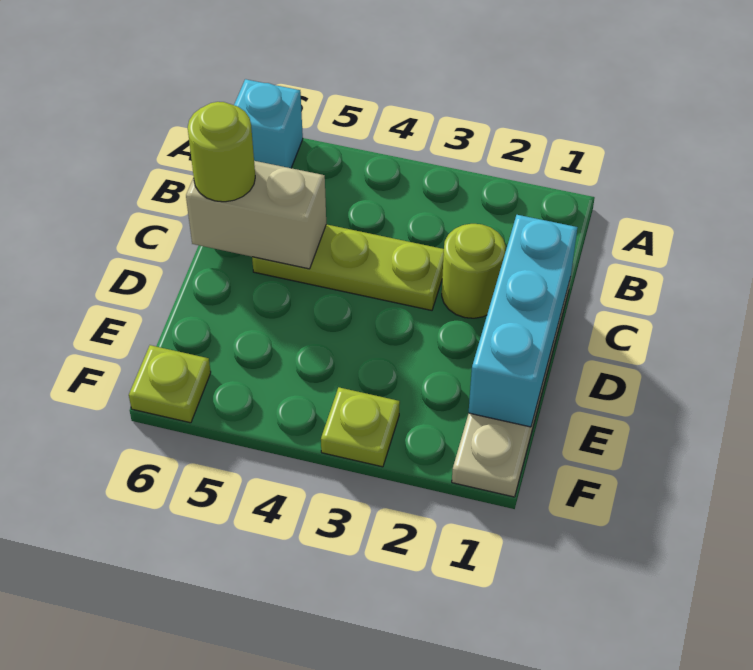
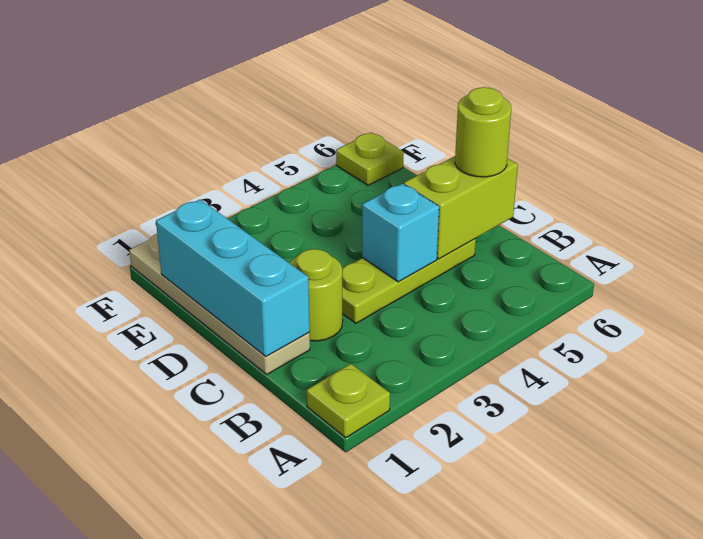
cyan 1x1 brick [234,79,303,168] -> cyan 1x1 brick moved to [362,184,439,282]
tan 1x2 brick [186,161,326,269] -> lime 1x2 brick [404,156,518,259]
lime 1x1 plate [321,387,400,467] -> lime 1x1 plate moved to [307,364,390,438]

